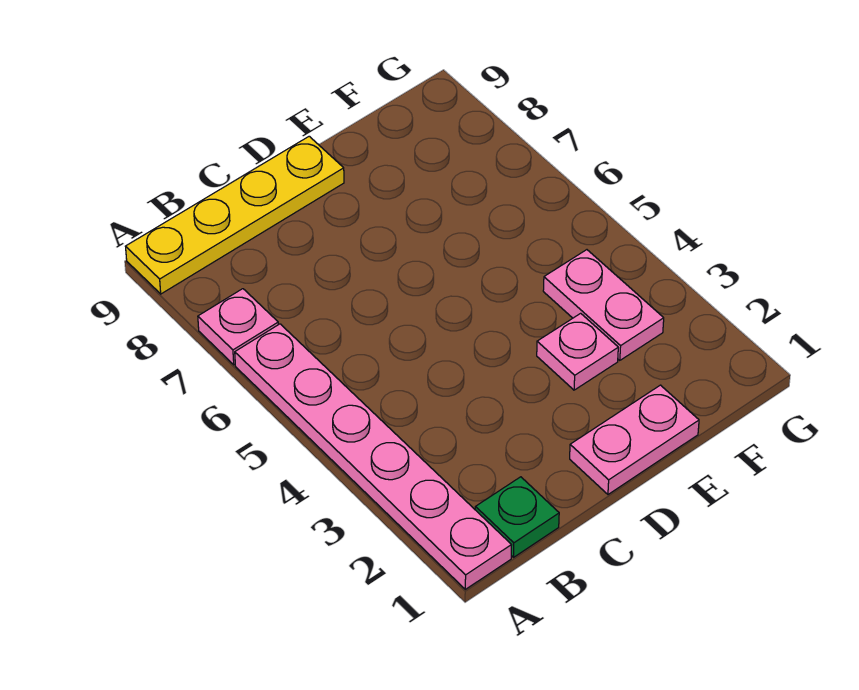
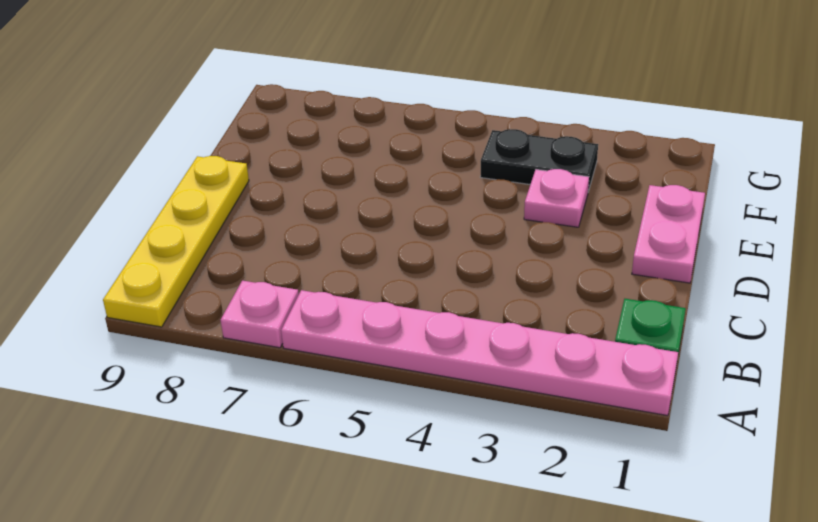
pink 1x2 plate [543,250,664,360] -> black 1x2 plate [480,129,598,192]

